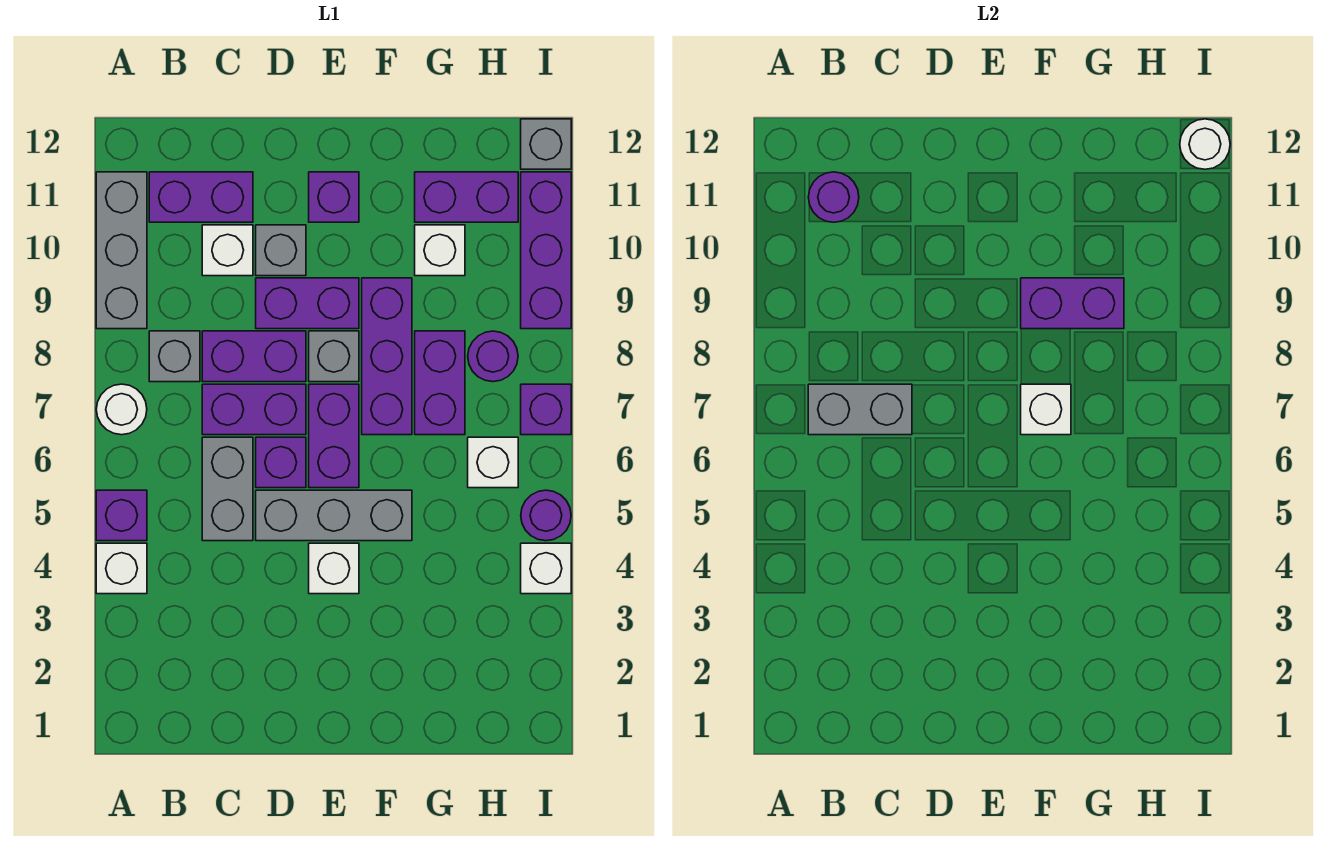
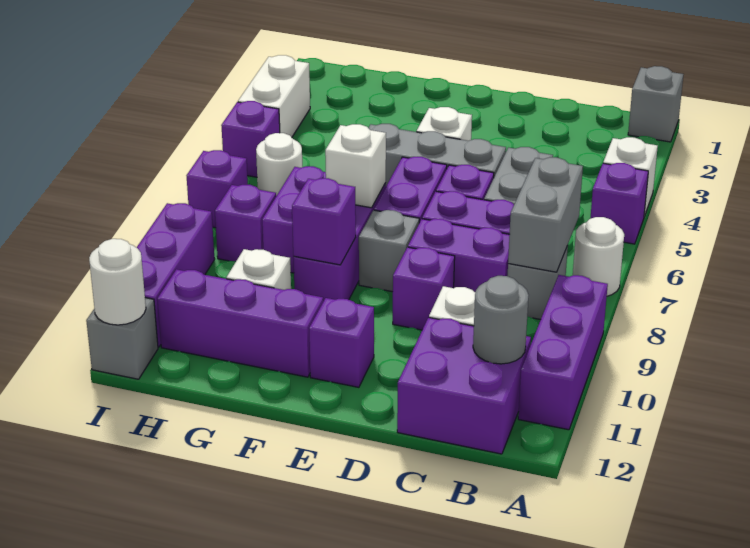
grey 1x3 brick [96,172,147,329] -> purple 1x3 brick [518,275,608,430]
grey 1x2 brick [808,384,912,435] -> grey 1x2 brick turned to [508,157,583,272]
purple 1x2 brick [149,172,253,222] -> purple 2x2 brick [397,317,531,454]
purple 1x1 round brick [808,172,859,222] -> grey 1x1 round brick [473,276,529,364]
purple 1x2 brick [256,278,359,329] -> purple 1x1 brick [393,247,455,330]
grey 1x1 brick [256,225,306,276] -> grey 1x1 brick moved to [628,66,683,142]
purple 1x2 brick [1021,278,1124,329] -> purple 1x1 brick [292,178,356,265]
purple 1x2 brick [415,172,518,222] -> purple 1x3 brick [157,269,323,377]
white 1x1 brick [468,437,518,488] -> white 1x1 round brick [256,133,302,196]
purple 1x1 round brick [468,331,518,382] -> purple 1x1 brick [215,185,276,261]
white 1x1 brick [521,543,571,594] -> white 1x2 brick [238,55,310,137]
purple 1x1 round brick [521,490,571,541] -> purple 1x1 brick [221,101,280,177]

